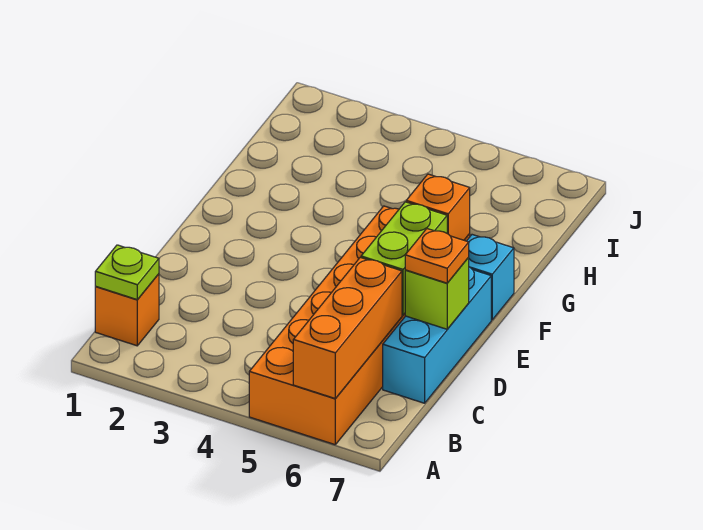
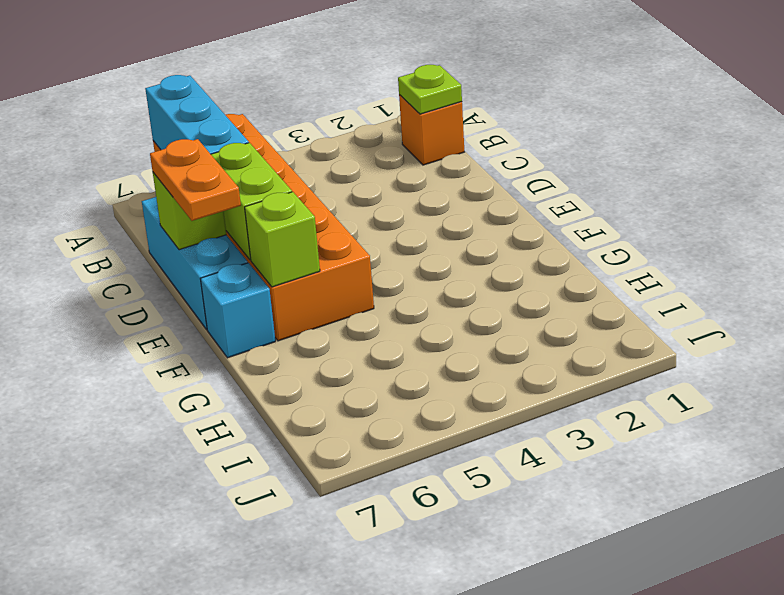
orange 1x3 brick [293,258,402,399] -> cyan 1x3 brick [145,75,249,154]
orange 1x1 plate [405,229,469,283] -> orange 1x2 plate [150,139,241,221]
orange 1x1 brick [406,174,470,240] -> lime 1x1 brick [245,192,320,287]

